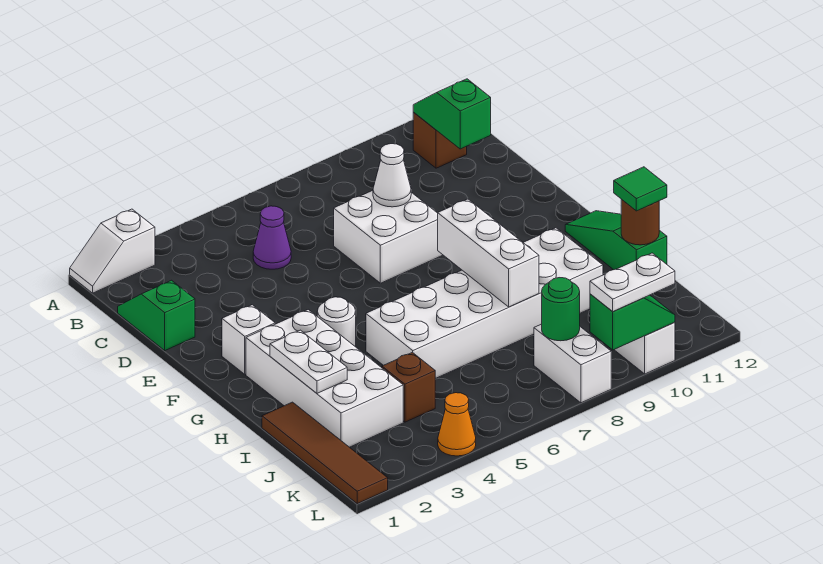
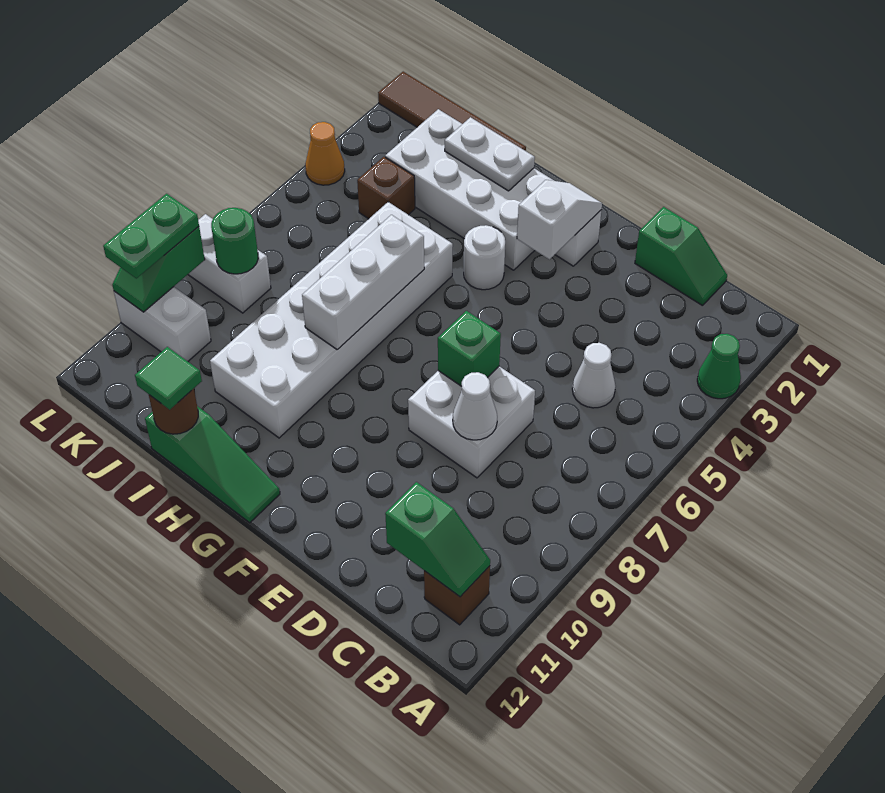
white 1x2 slope [70,209,155,293] -> white 1x2 slope moved to [517,180,602,259]
none -> green 1x1 cone [697,334,741,399]
purple 1x1 cone [253,206,291,269] -> white 1x1 cone [572,343,616,408]
none -> green 1x1 brick [438,311,501,386]
white 1x3 brick [438,199,539,307] -> white 1x3 brick turned to [302,215,424,350]
white 1x2 plate [590,253,675,312] -> green 1x2 plate [103,194,199,278]

